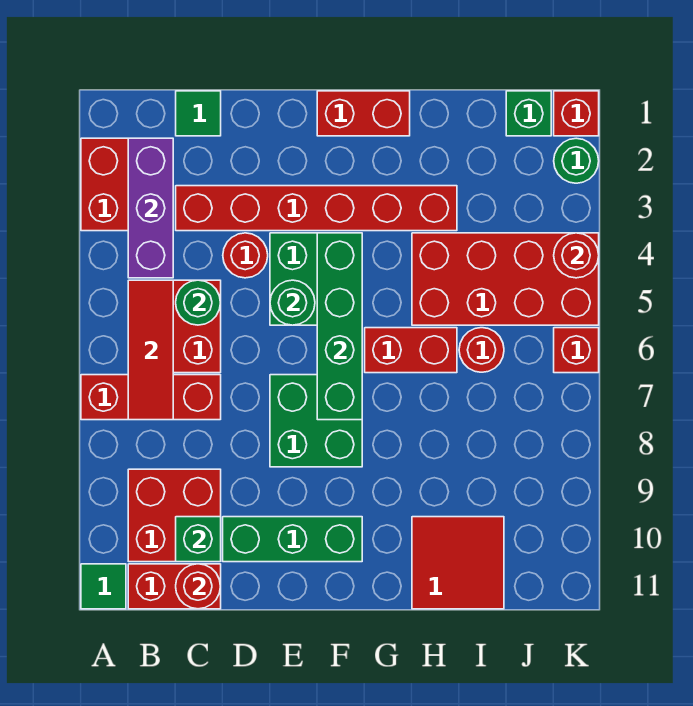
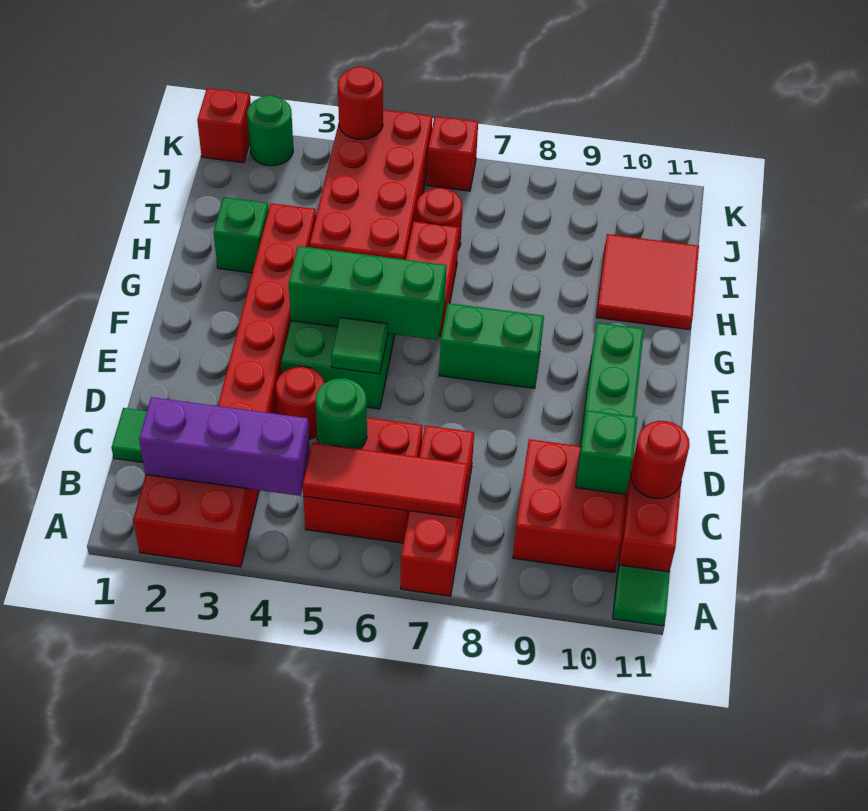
green 1x1 round brick [270,280,315,325] -> green 1x1 tile [331,317,388,374]
green 2x2 brick [270,375,362,467] -> green 1x2 brick [439,303,544,388]
red 1x2 brick [317,91,410,136] -> none
green 1x4 brick [317,233,362,420] -> green 1x3 brick [289,246,447,340]
green 1x1 brick [506,91,551,136] -> green 1x1 brick moved to [213,197,269,273]

